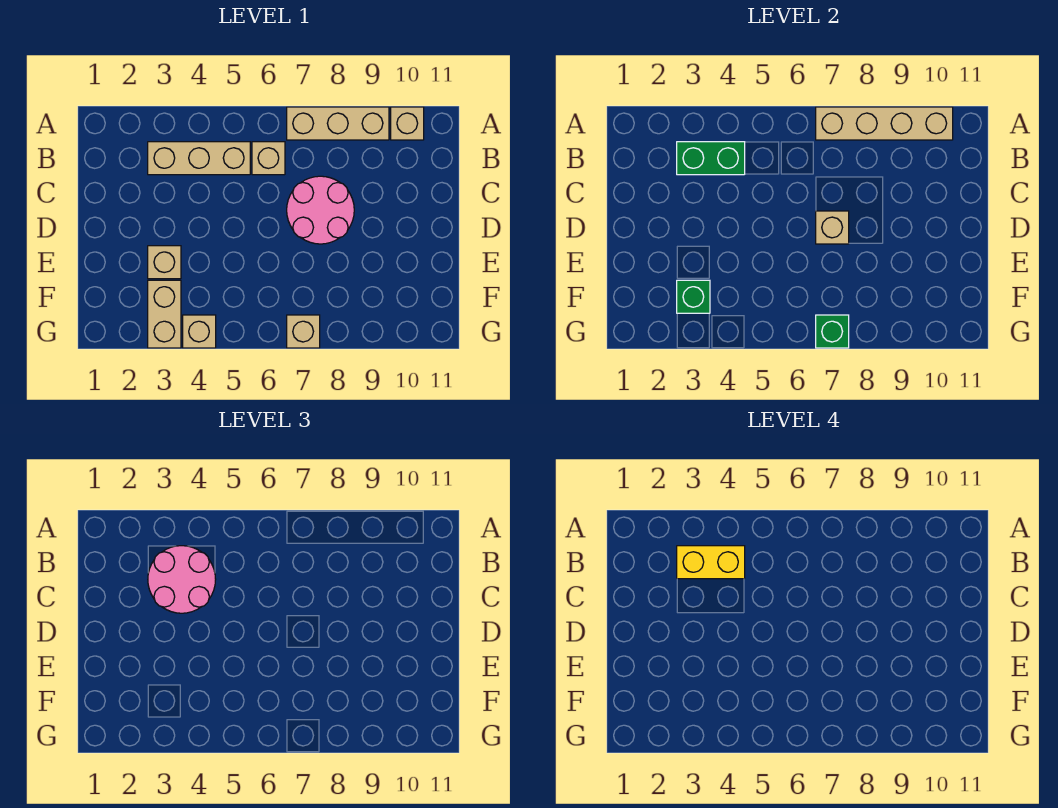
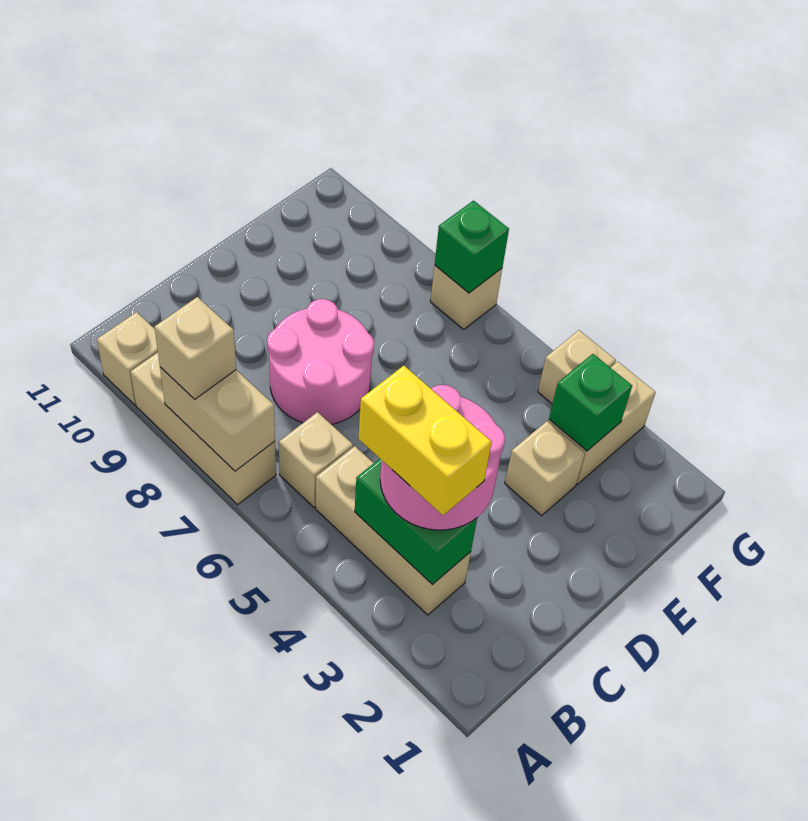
tan 1x4 brick [816,107,953,140] -> tan 1x2 brick [160,367,275,471]
tan 1x1 brick [816,211,849,244] -> tan 1x1 brick moved to [154,297,236,399]

